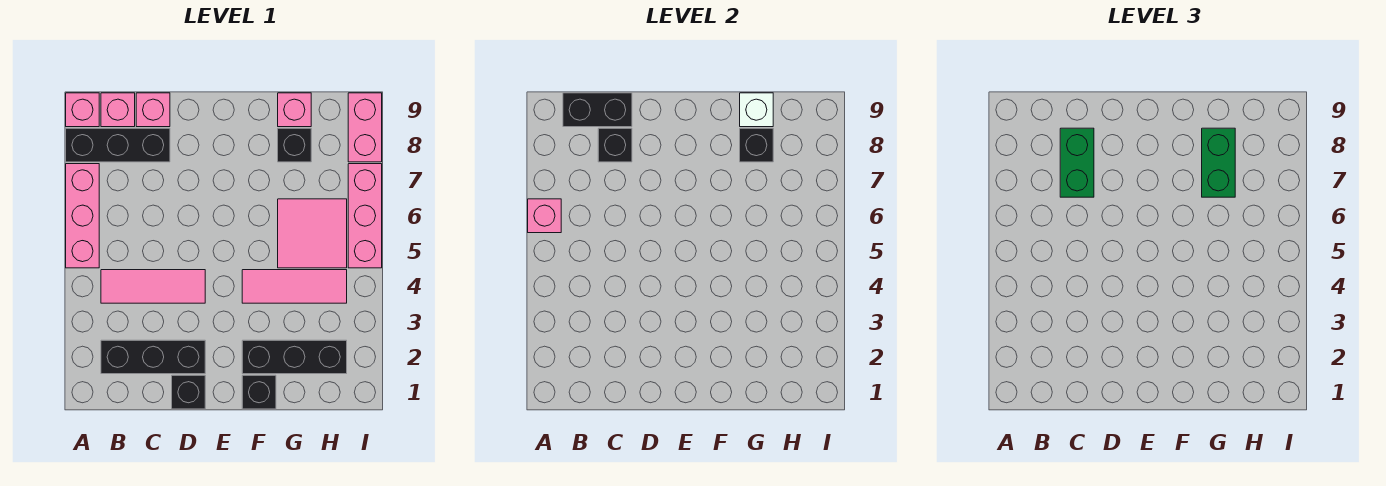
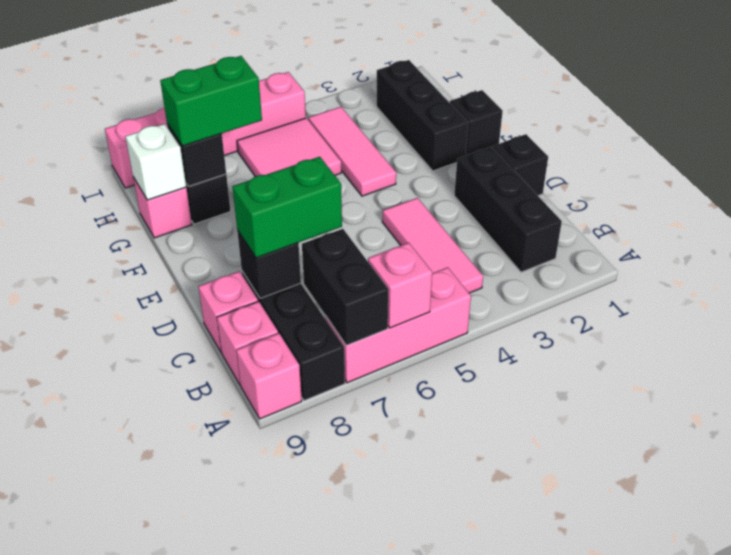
black 1x2 brick [563,93,632,127] -> black 1x2 brick moved to [302,229,388,345]

